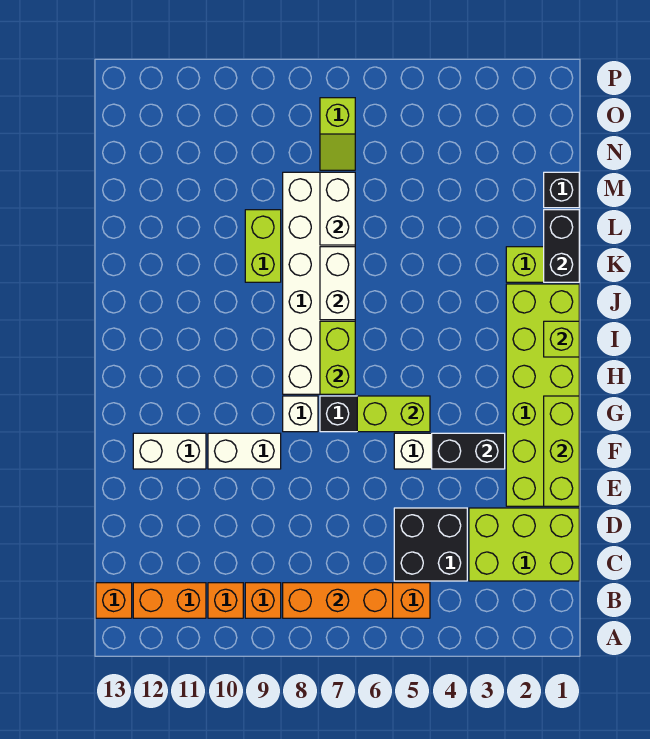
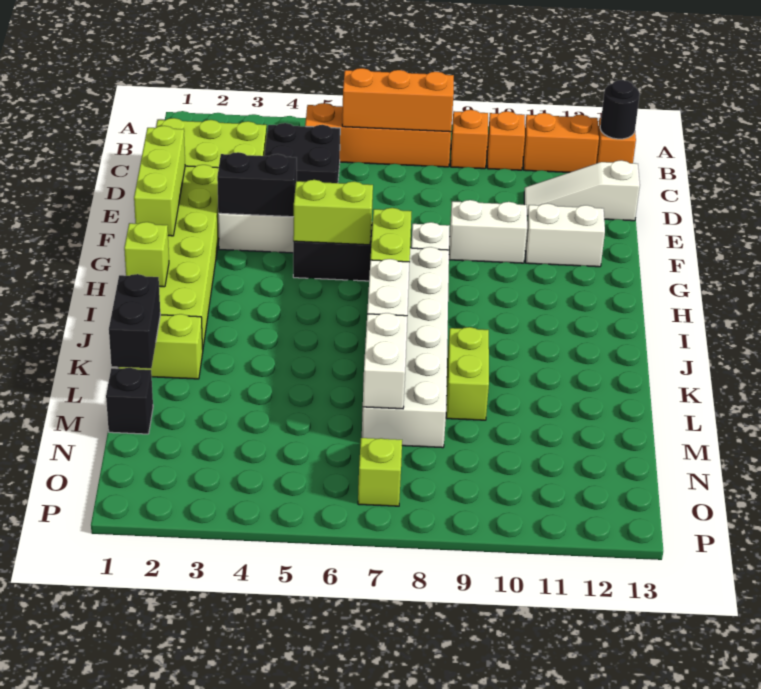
none -> black 1x1 round brick [600,80,640,139]
none -> white 1x3 slope [524,160,640,221]

